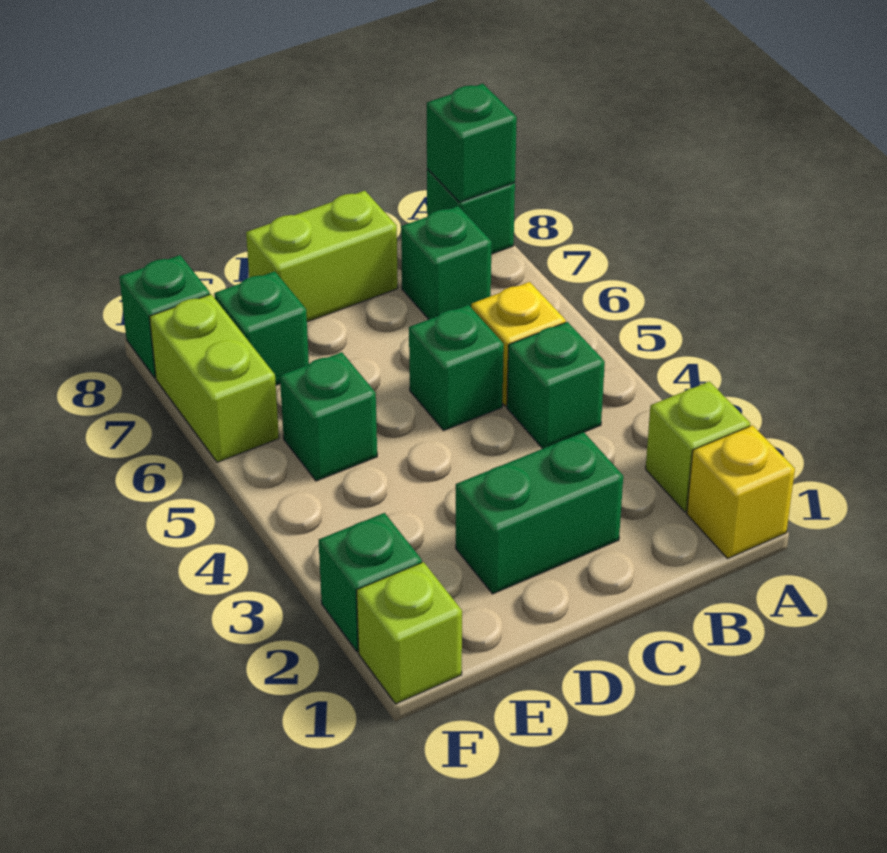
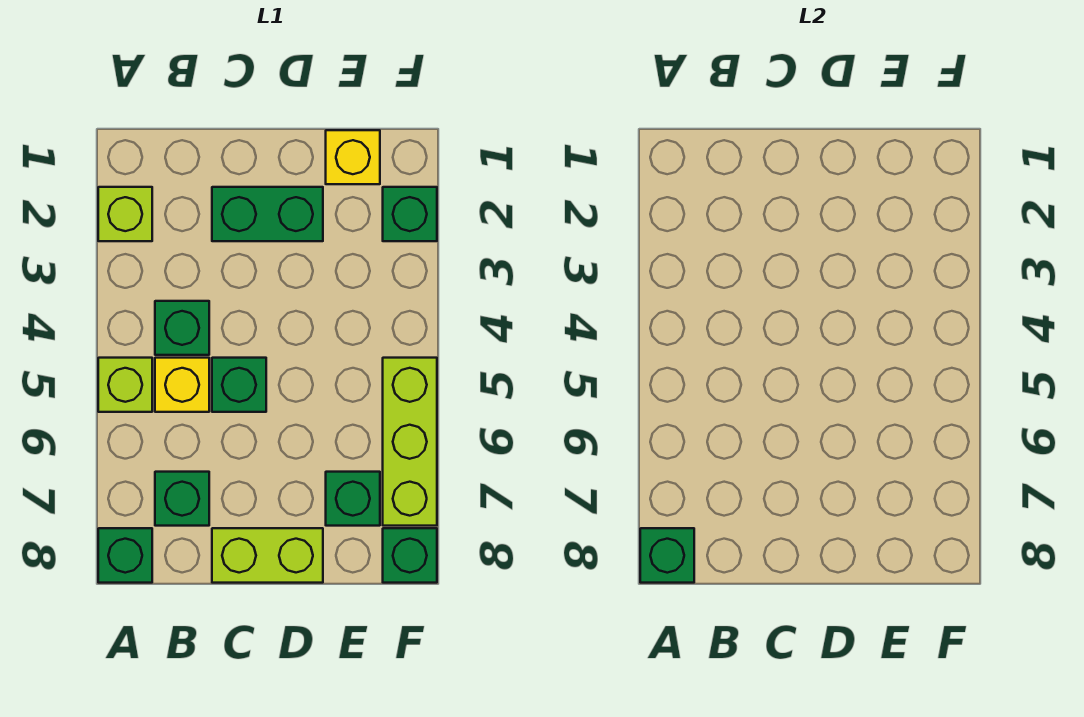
yellow 1x1 brick [687,425,795,559] -> yellow 1x1 brick moved to [326,130,380,184]
green 1x1 brick [280,352,377,481] -> none
lime 1x1 brick [357,562,462,704] -> lime 1x1 brick moved to [98,358,152,412]
lime 1x2 brick [149,294,279,462] -> lime 1x3 brick [383,358,437,526]

